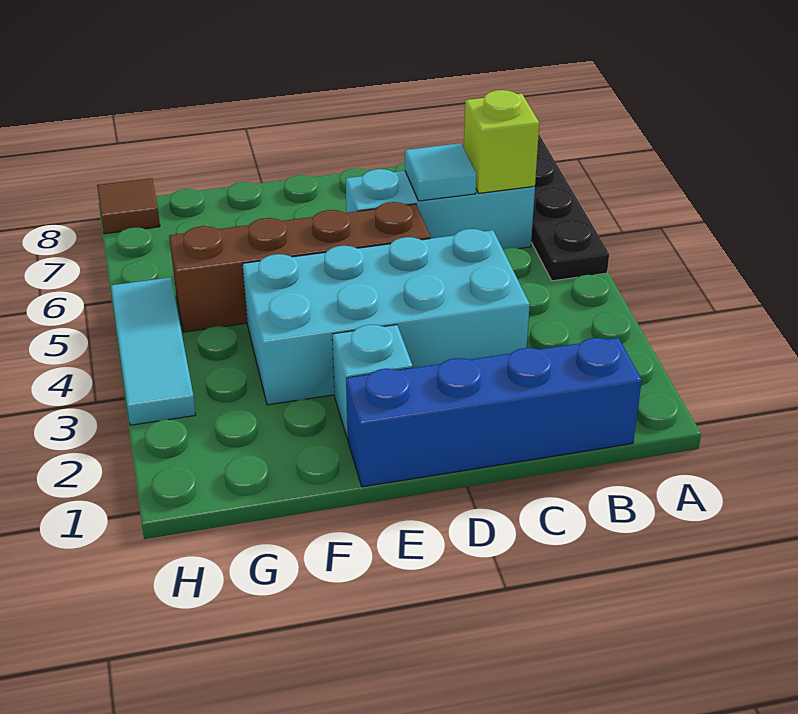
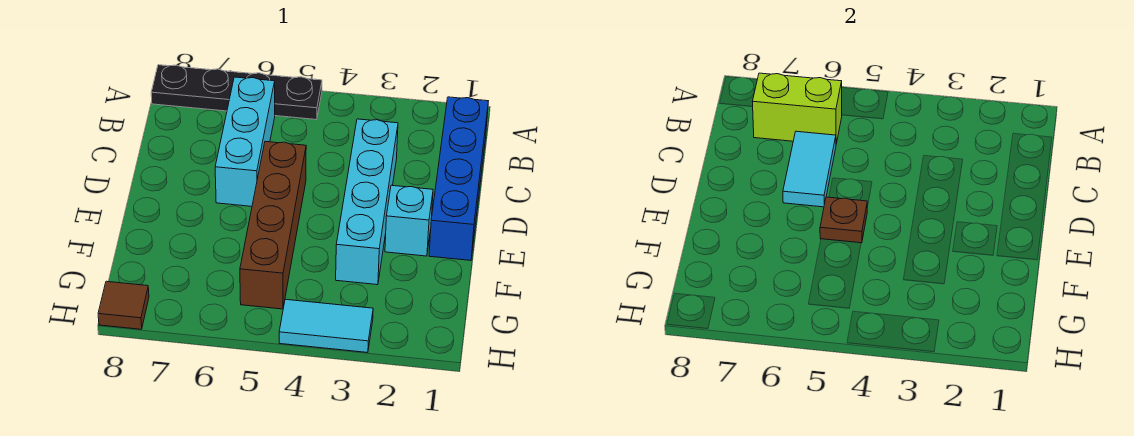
lime 1x1 brick [464,90,539,193] -> lime 1x2 brick [752,73,842,144]
cyan 2x4 brick [242,229,530,405] -> cyan 1x4 brick [336,119,398,285]
cyan 1x1 tile [405,143,476,201] -> cyan 1x2 tile [783,131,836,207]
none -> brown 1x1 plate [820,197,867,243]
cyan 1x3 tile [111,277,196,425] -> cyan 1x2 tile [279,299,373,353]

